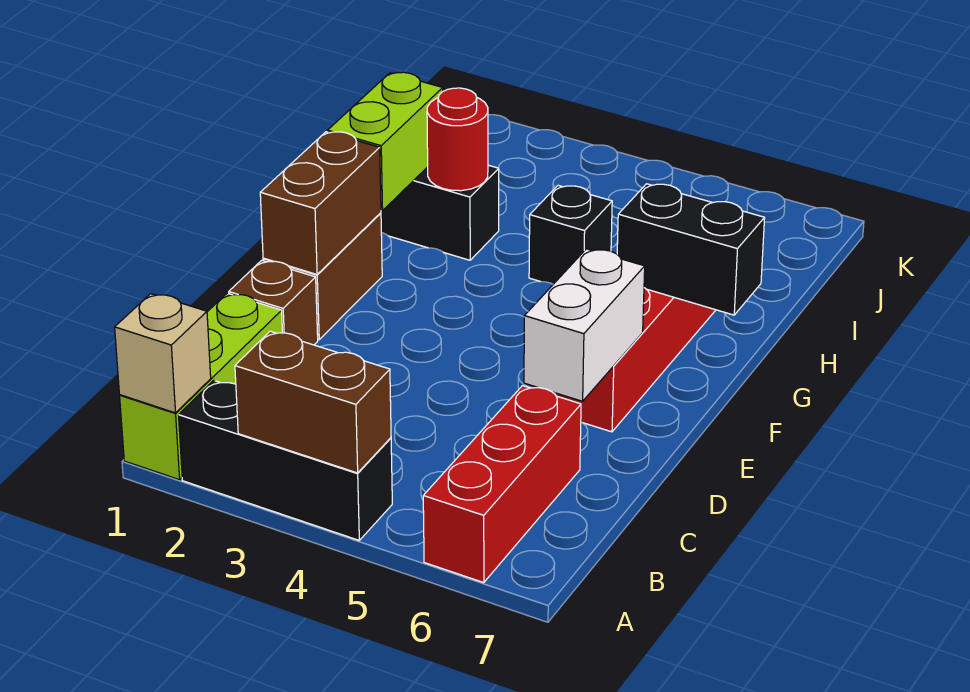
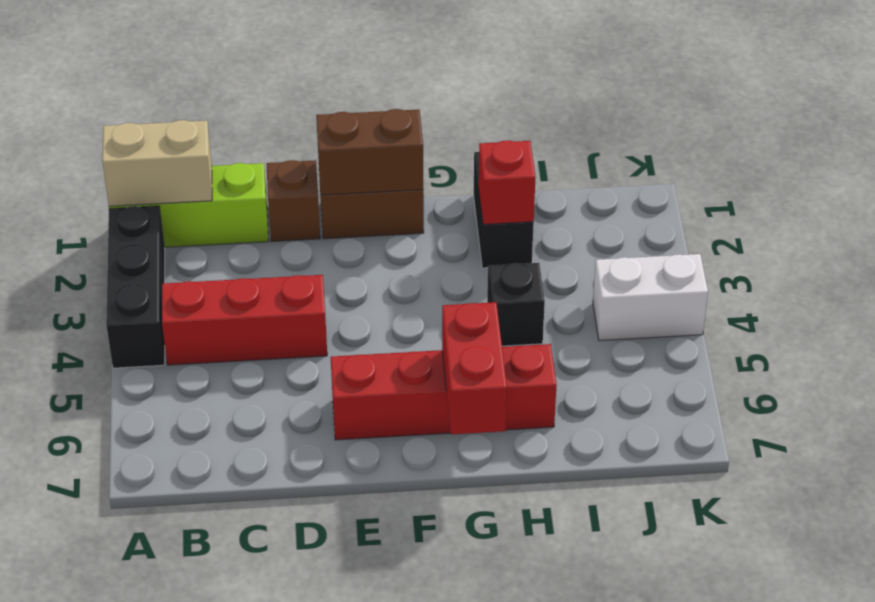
tan 1x1 brick [115,294,211,413] -> tan 1x2 brick [102,120,212,206]
brown 1x2 brick [235,331,391,473] -> none
red 1x3 brick [423,386,581,583] -> red 1x3 brick moved to [162,275,327,365]
white 1x2 brick [524,249,645,401] -> white 1x2 brick moved to [593,254,708,341]
lime 1x2 brick [328,72,443,211] -> none
black 1x2 brick [617,184,765,315] -> red 1x2 brick [442,302,507,434]
red 1x1 round brick [427,88,488,191] -> red 1x1 brick [479,140,535,224]

